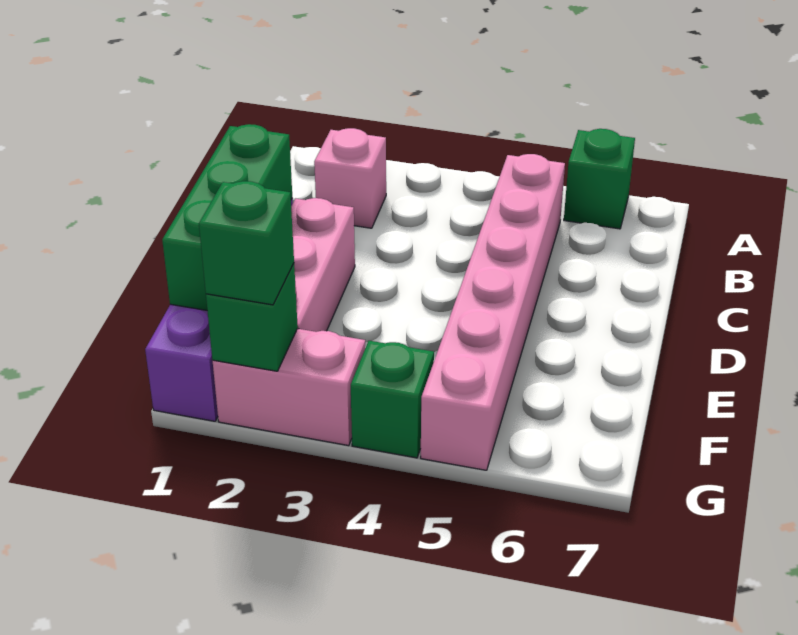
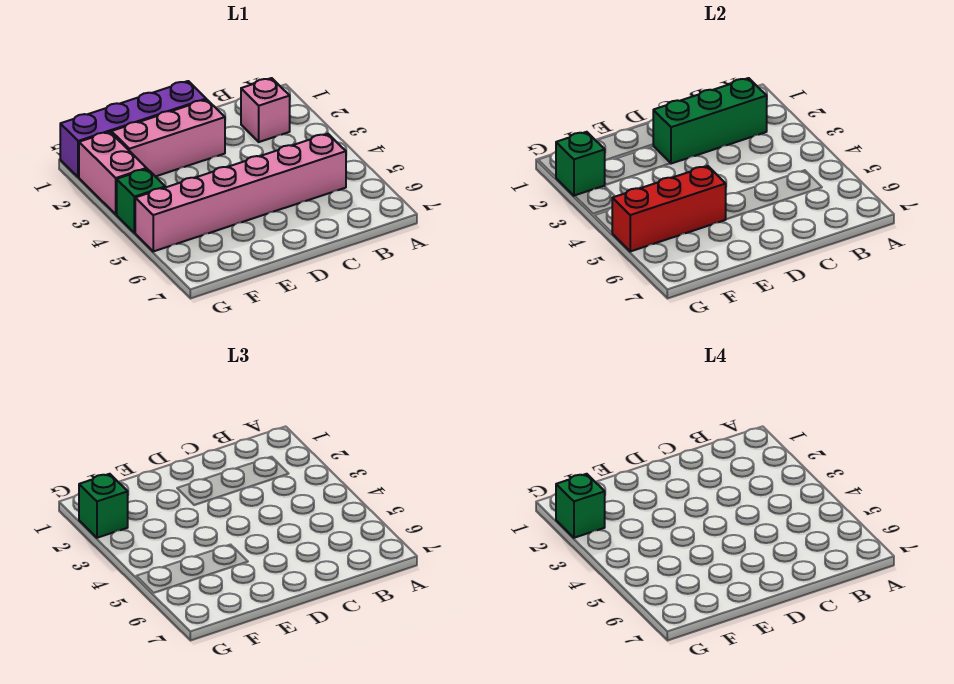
green 1x1 brick [564,129,635,229] -> green 1x1 brick moved to [556,474,605,538]
green 1x3 brick [162,124,292,310] -> green 1x3 brick moved to [653,78,767,164]
none -> red 1x3 brick [612,166,726,251]

